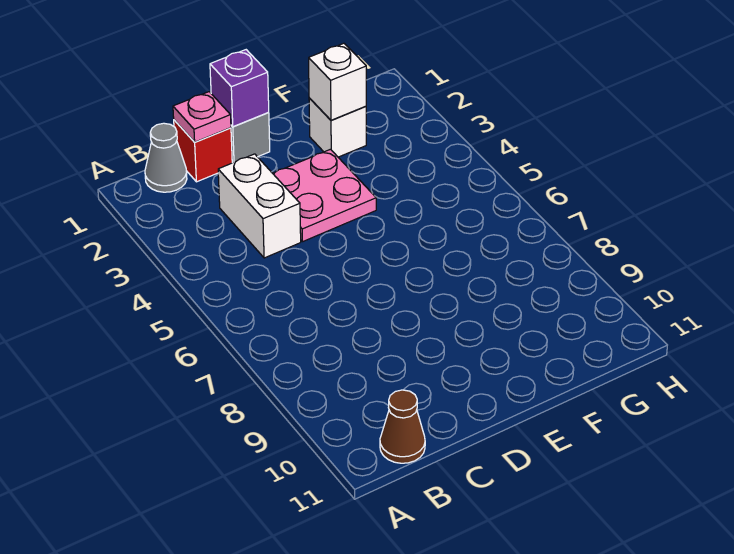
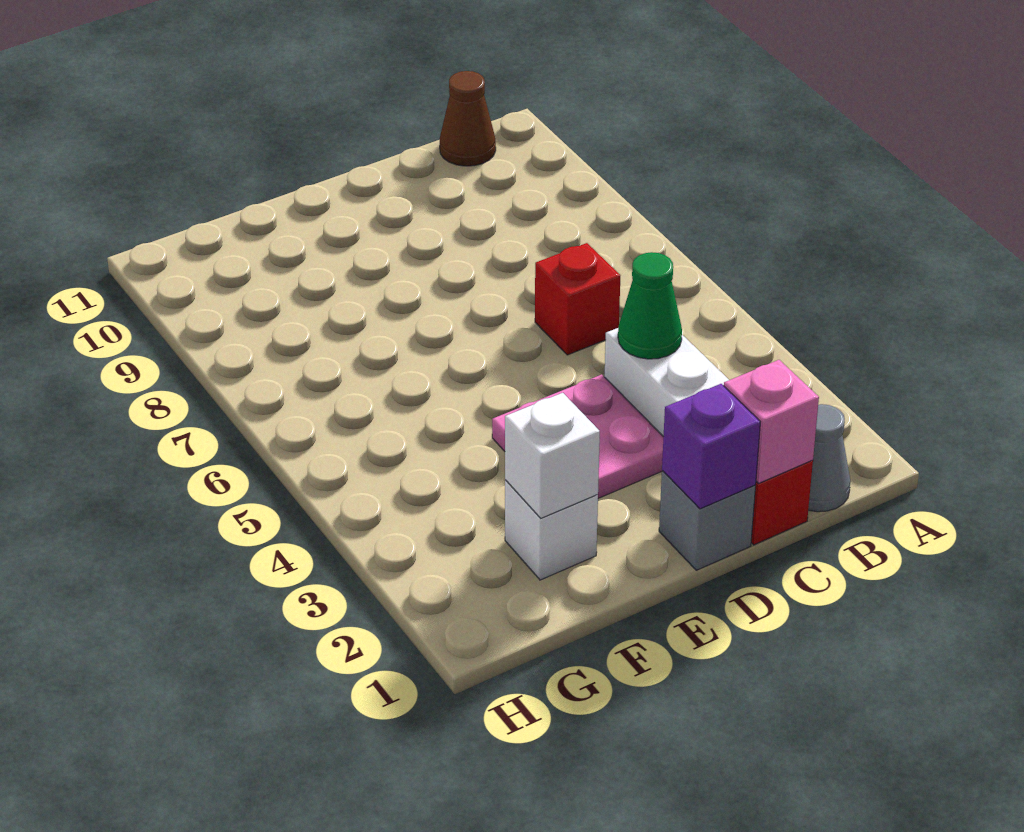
pink 1x1 plate [173,92,231,142] -> pink 1x1 brick [724,360,819,483]
none -> green 1x1 cone [618,252,682,359]
none -> red 1x1 brick [535,243,620,355]

